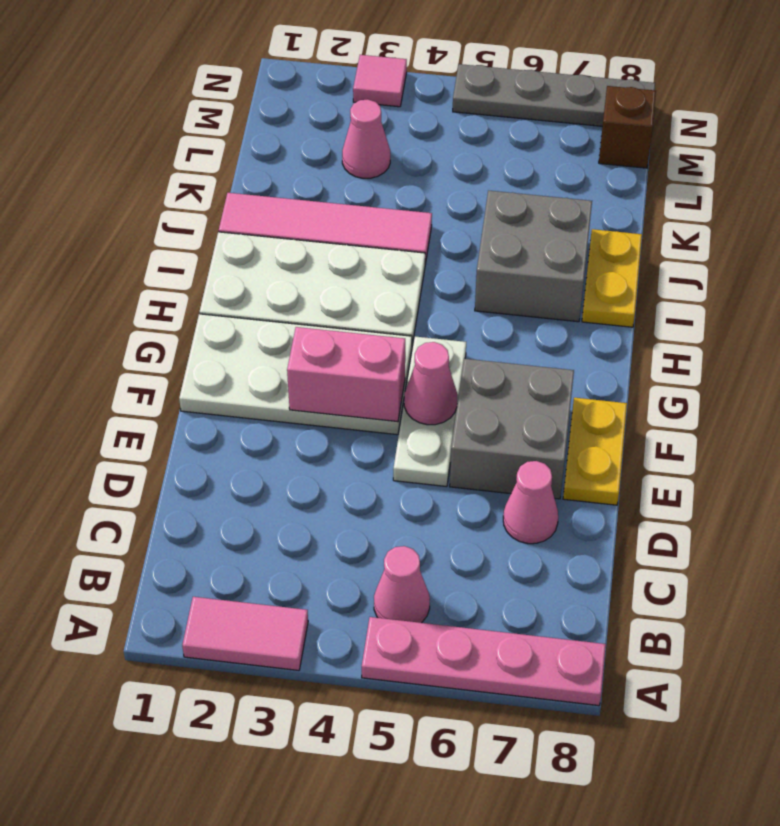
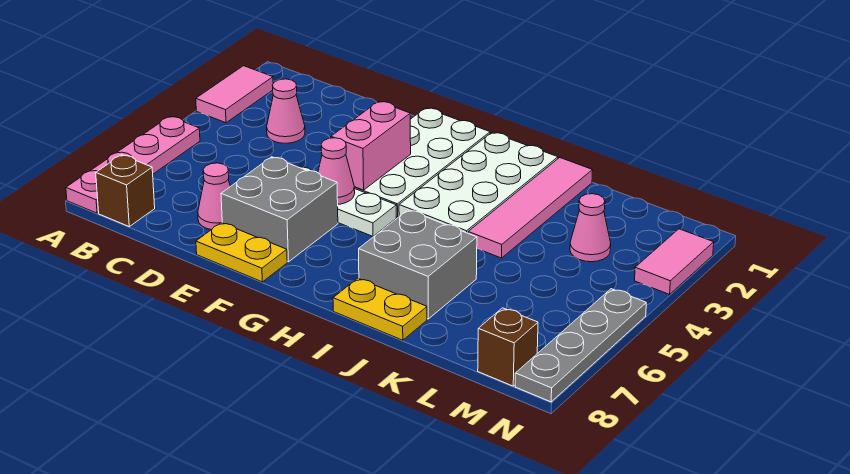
pink 1x1 cone [374,546,430,623] -> pink 1x1 cone moved to [267,79,305,143]
none -> brown 1x1 brick [96,155,155,226]
pink 1x1 tile [353,55,407,107] -> pink 1x2 tile [635,229,714,294]

